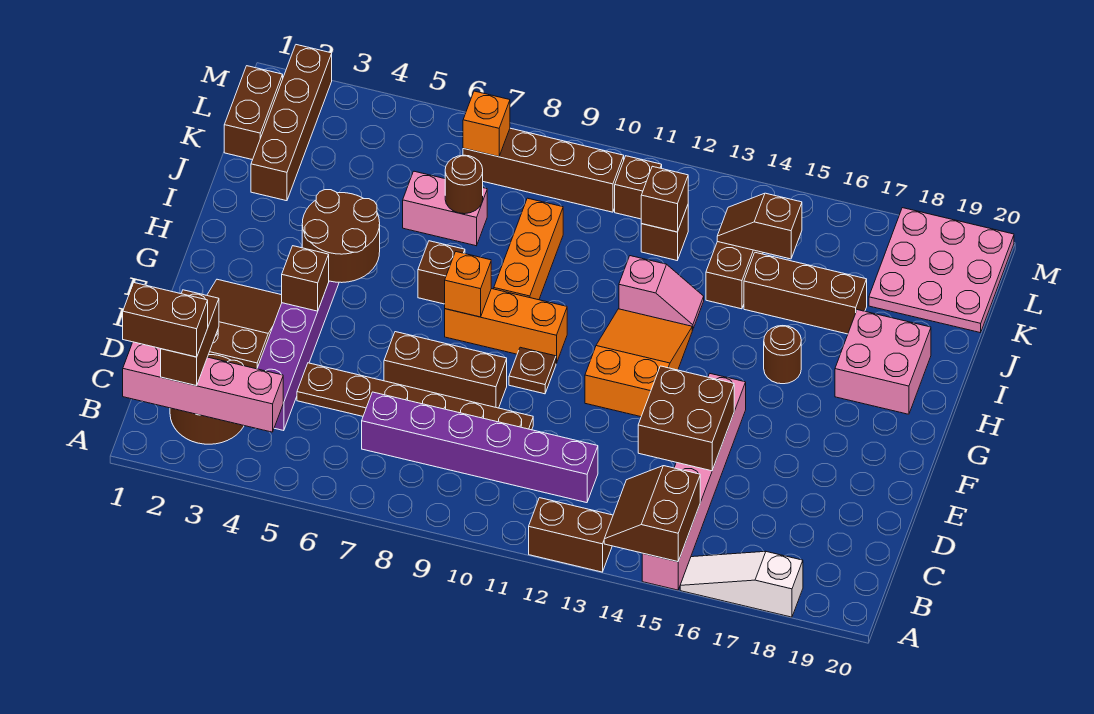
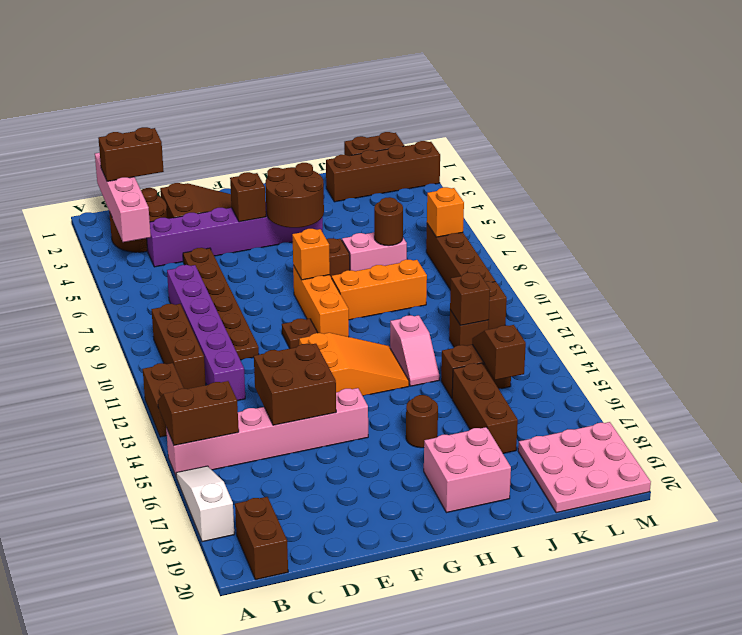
brown 1x2 brick [123,283,208,357] -> brown 1x2 brick moved to [235,497,288,580]
brown 1x3 brick [384,332,507,408] -> brown 1x3 brick moved to [151,304,206,389]
pink 1x2 brick [403,171,487,246] -> pink 1x2 brick turned to [342,233,407,271]

